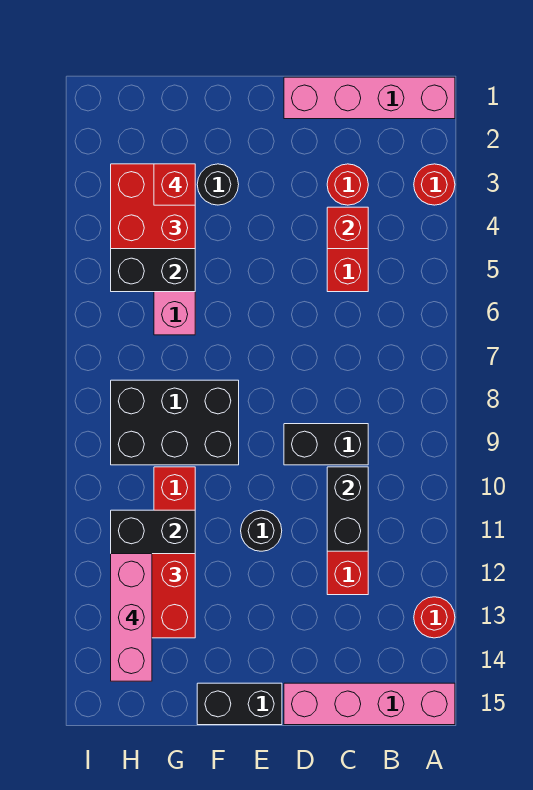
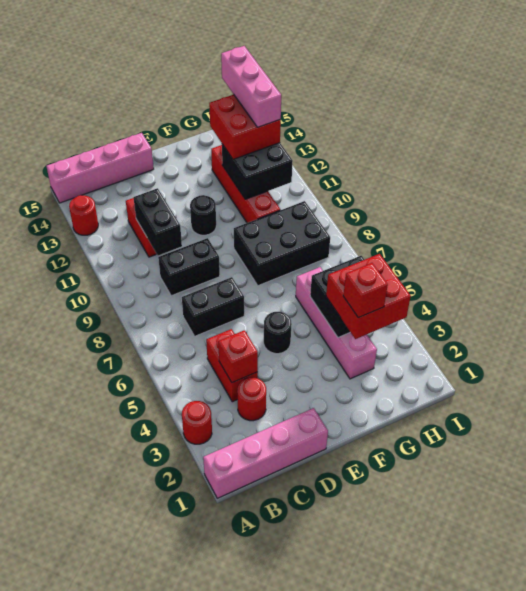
black 1x2 brick [197,683,282,725] -> black 1x2 brick moved to [182,277,244,336]
black 1x1 round brick [197,164,239,205] -> black 1x1 round brick moved to [264,312,292,354]

